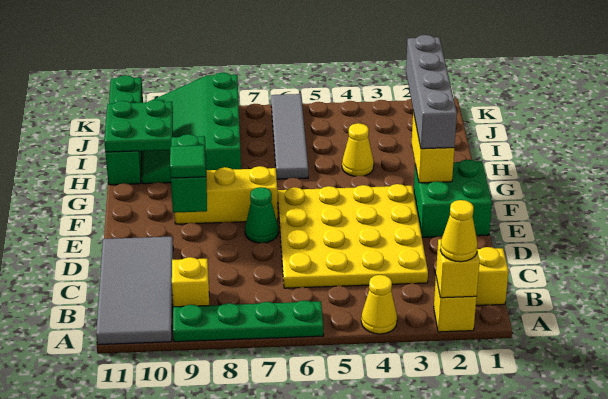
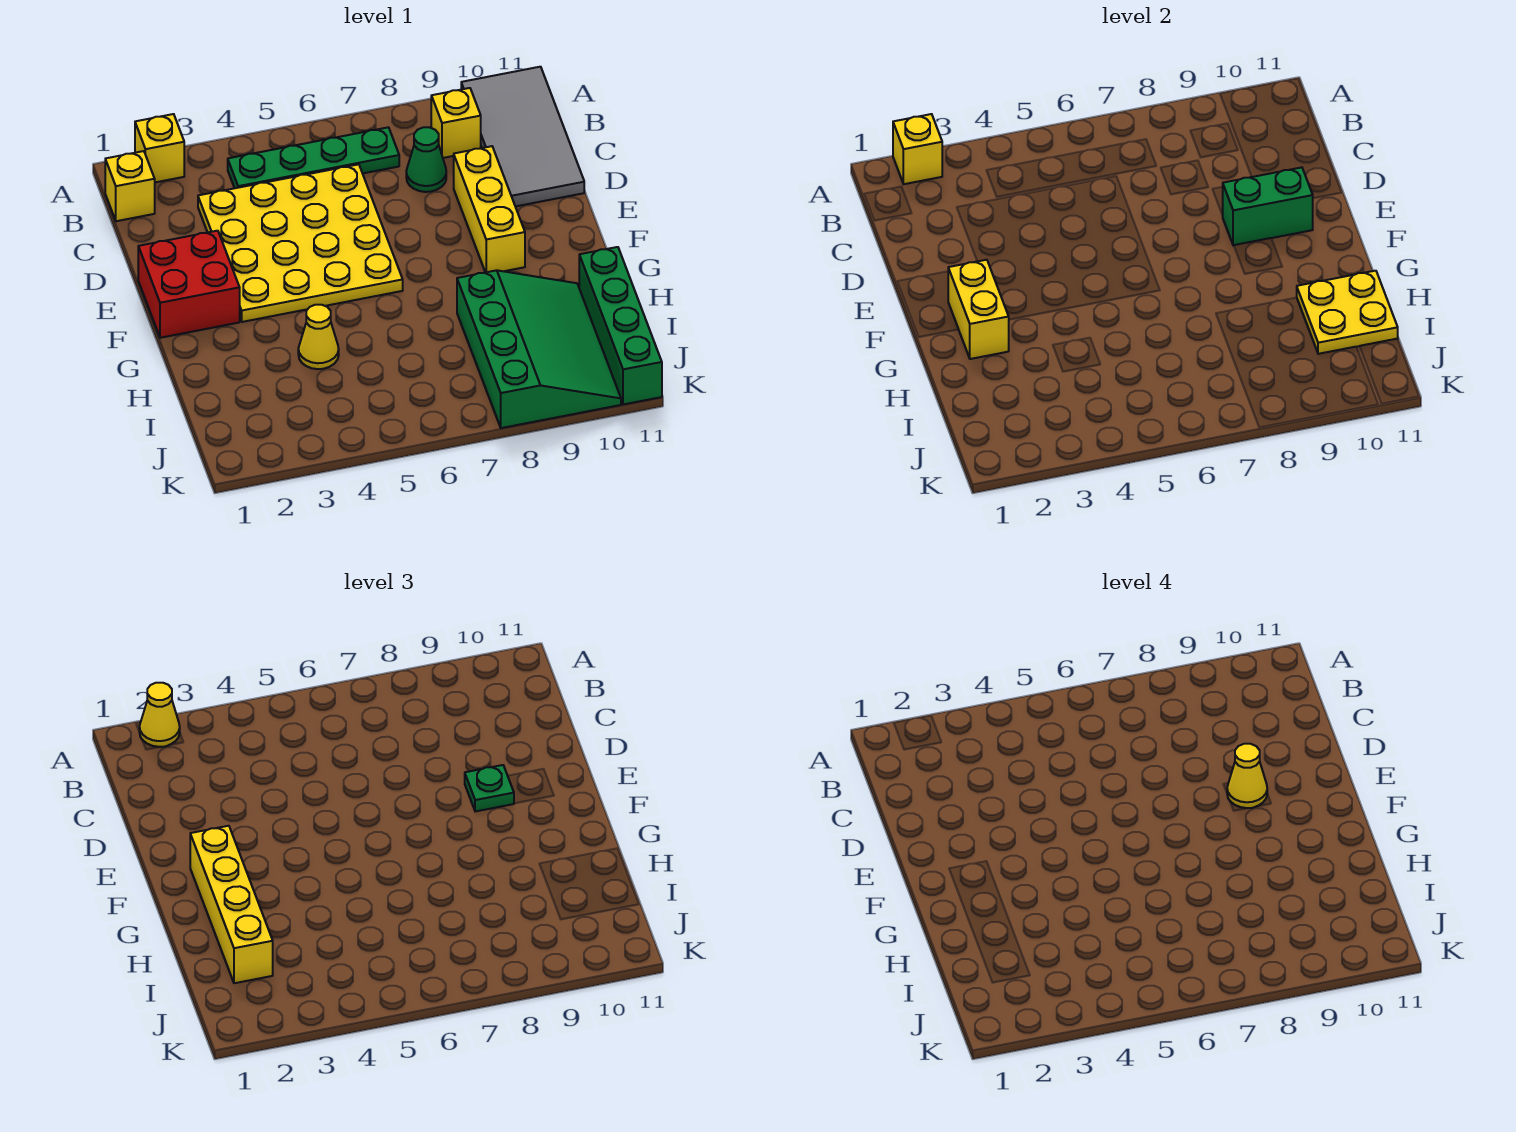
yellow 1x1 cone [361,275,397,334] -> yellow 1x1 cone moved to [1227,744,1267,808]
green 1x4 plate [173,300,323,342] -> green 1x4 plate moved to [228,127,399,188]
green 2x2 brick [414,160,492,237] -> red 2x2 brick [138,231,240,338]
green 1x1 cone [245,187,278,243] -> green 1x1 cone moved to [406,127,446,192]
green 1x2 brick [171,134,207,213] -> green 1x2 brick turned to [1223,167,1313,246]
green 1x1 tile [170,145,205,178] -> green 1x1 plate [465,765,514,812]
grey 1x4 brick [406,35,457,149] -> yellow 1x4 brick [190,826,273,983]
yellow 1x3 brick [175,166,278,224] -> yellow 1x3 brick turned to [454,146,525,272]
grey 1x4 tile [271,94,308,179] -> none
green 2x2 plate [104,100,173,152] -> yellow 2x2 plate [1297,271,1398,354]

